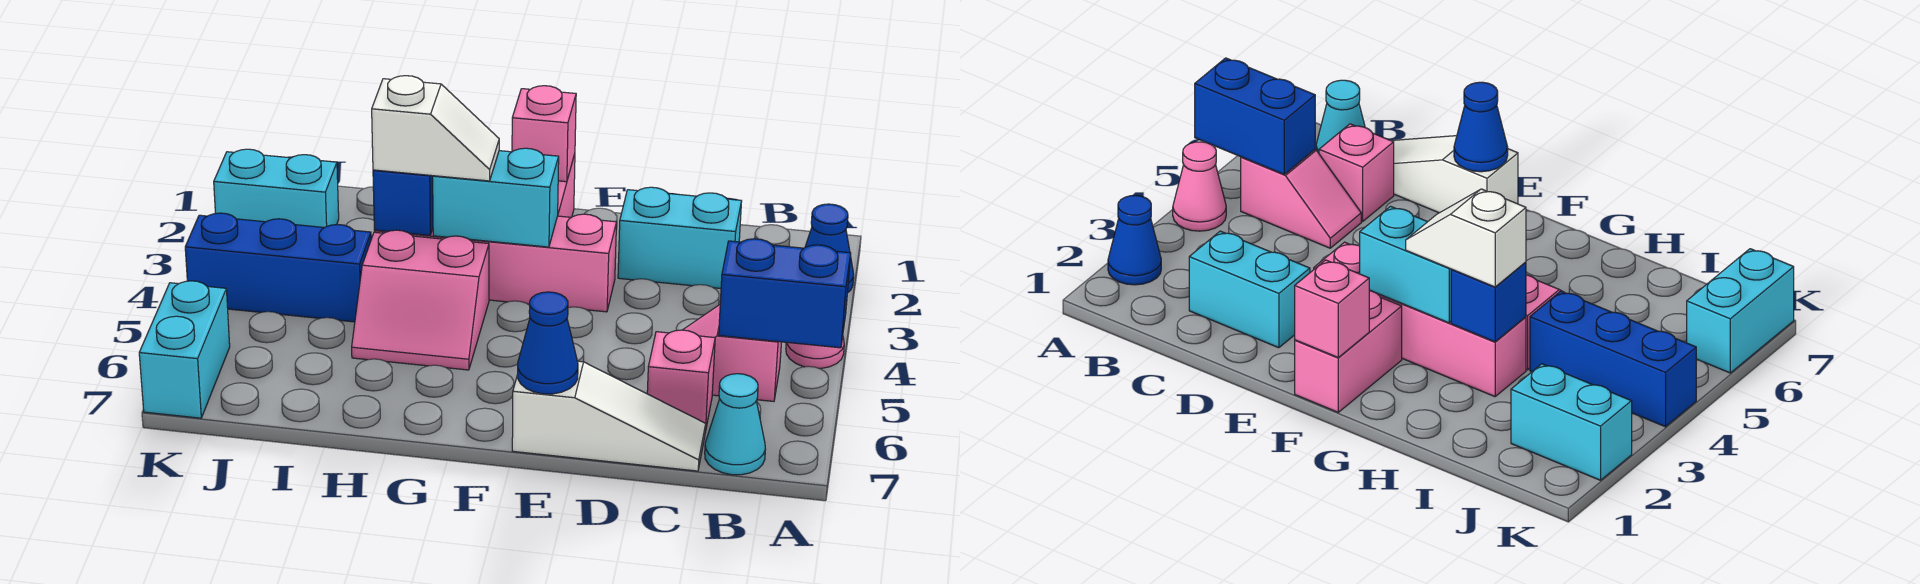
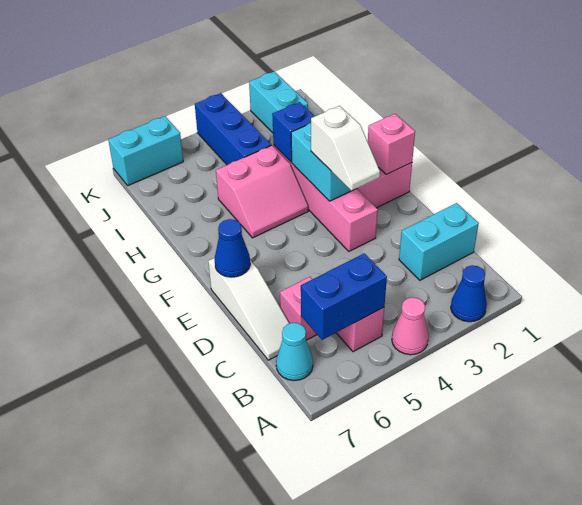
blue 1x2 brick [719,239,851,348] -> blue 1x2 brick turned to [301,253,387,340]
cyan 1x2 brick [618,187,742,288] -> cyan 1x2 brick turned to [399,203,479,280]
white 1x2 slope [372,76,499,181] -> white 1x2 slope moved to [311,106,380,191]
pink 2x2 slope [352,230,489,370] -> pink 2x2 slope turned to [216,145,308,238]

